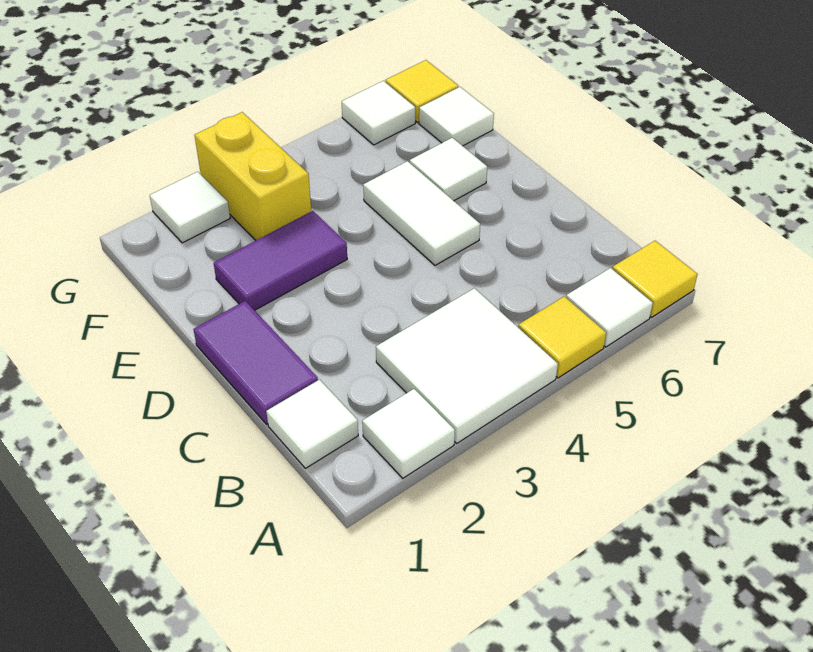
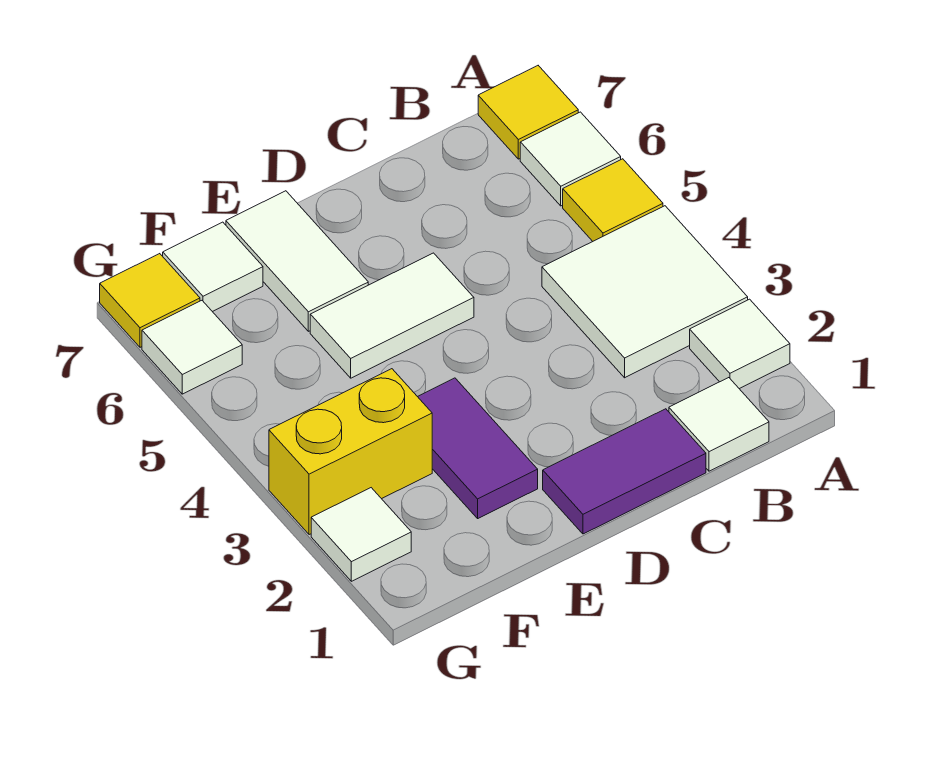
white 1x1 tile [410,138,487,201] -> white 1x2 tile [226,191,368,331]

